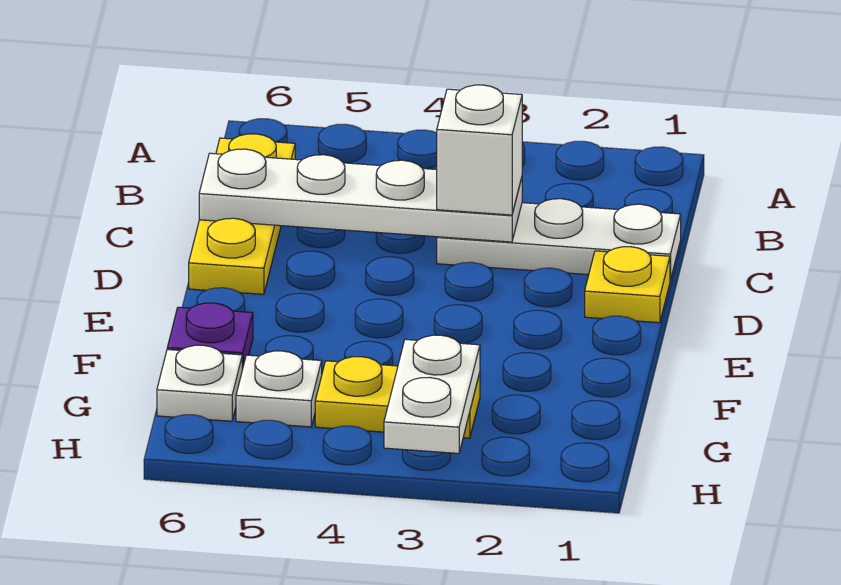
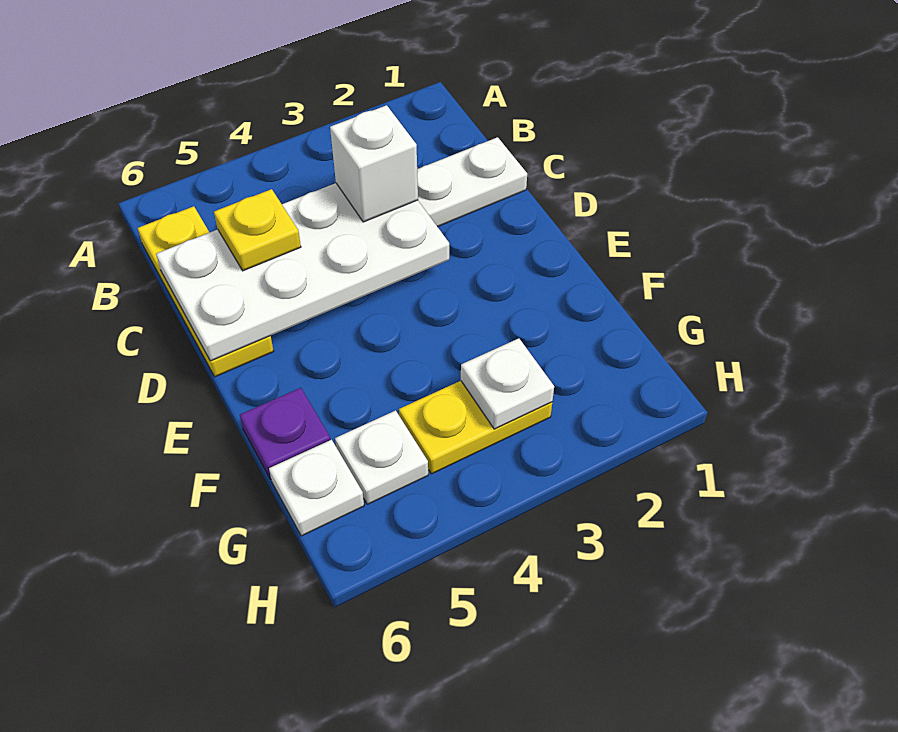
white 1x4 plate [199,149,522,242] -> white 2x4 plate [156,183,449,361]
yellow 1x1 plate [585,247,670,323] -> yellow 1x1 plate moved to [214,189,301,271]
white 1x2 plate [384,335,480,453] -> white 1x1 plate [461,338,554,429]

